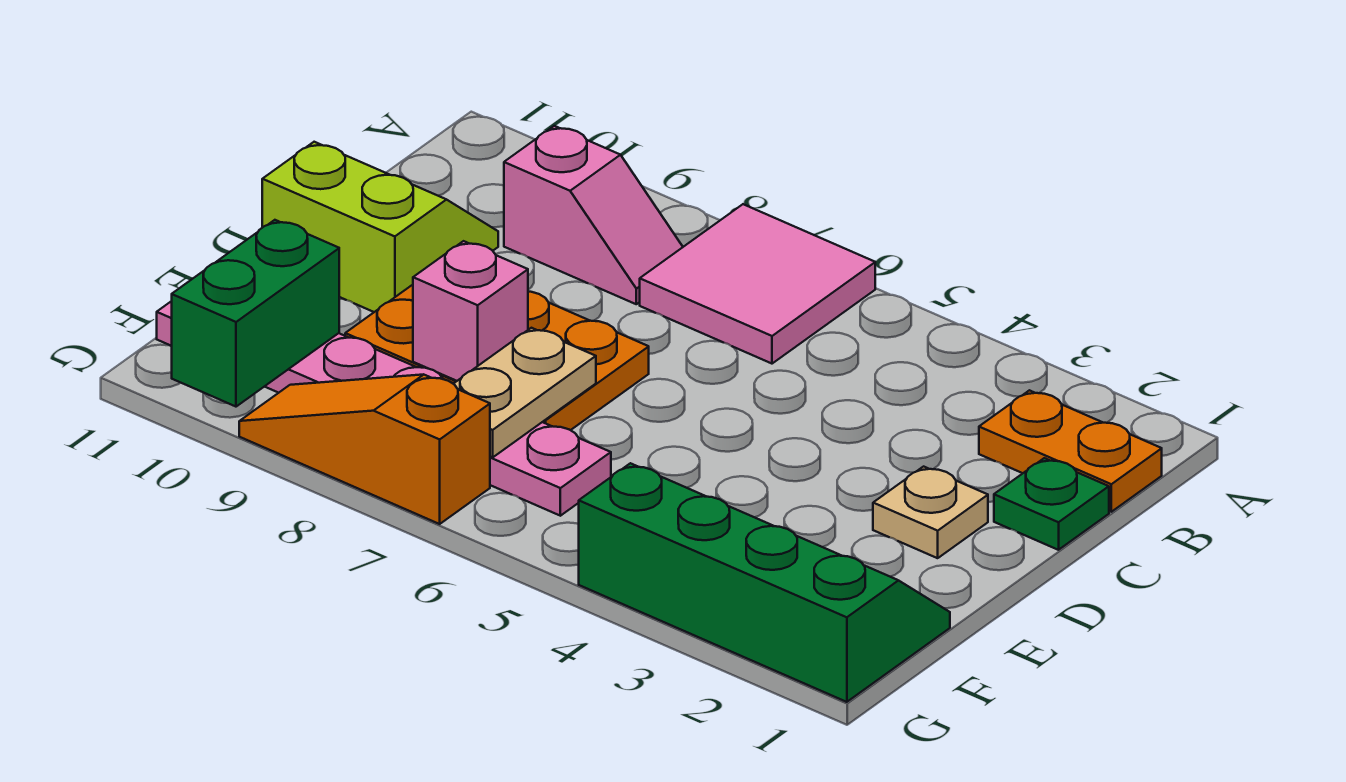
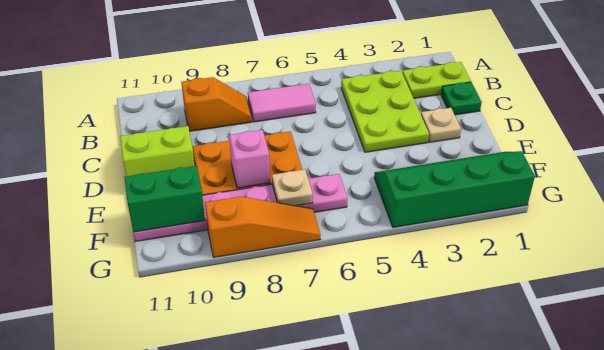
pink 2x2 tile [640,204,875,364] -> pink 1x2 tile [248,84,316,122]
orange 1x2 plate [979,390,1162,512] -> lime 1x2 plate [402,62,471,98]
none -> lime 2x3 plate [341,71,429,152]
pink 1x2 slope [504,126,683,304] -> orange 1x2 slope [181,77,252,131]
tan 1x2 plate [454,328,596,458] -> tan 1x1 plate [272,169,313,206]
green 1x2 brick [172,220,339,407] -> green 1x2 brick turned to [124,166,205,232]
orange 1x3 slope [239,375,490,524] -> orange 1x3 slope turned to [205,197,321,257]

